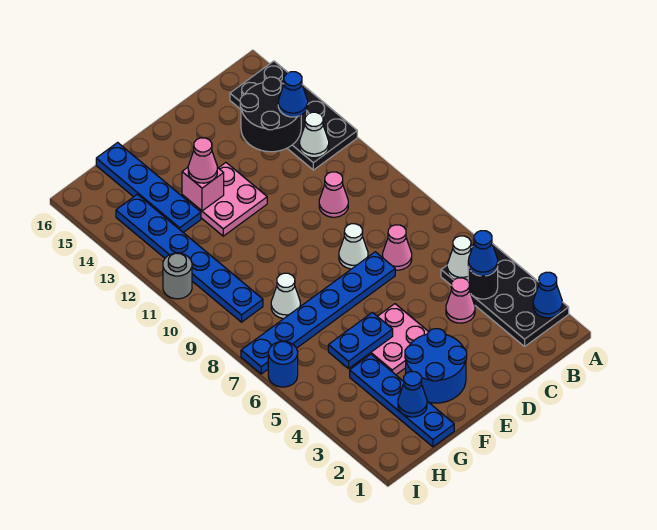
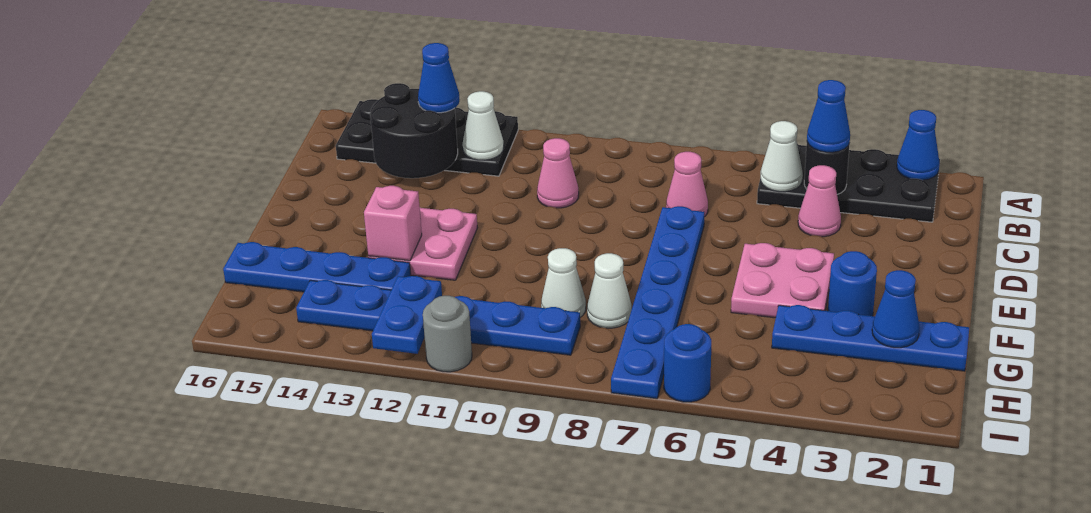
white 1x1 cone [339,224,368,269] -> white 1x1 cone moved to [541,248,586,317]
blue 2x2 round brick [405,329,467,403] -> blue 1x1 round brick [828,251,877,316]
blue 1x2 plate [328,312,393,369] -> blue 1x2 plate moved to [372,276,442,354]
pink 1x1 cone [188,138,217,183] -> none

